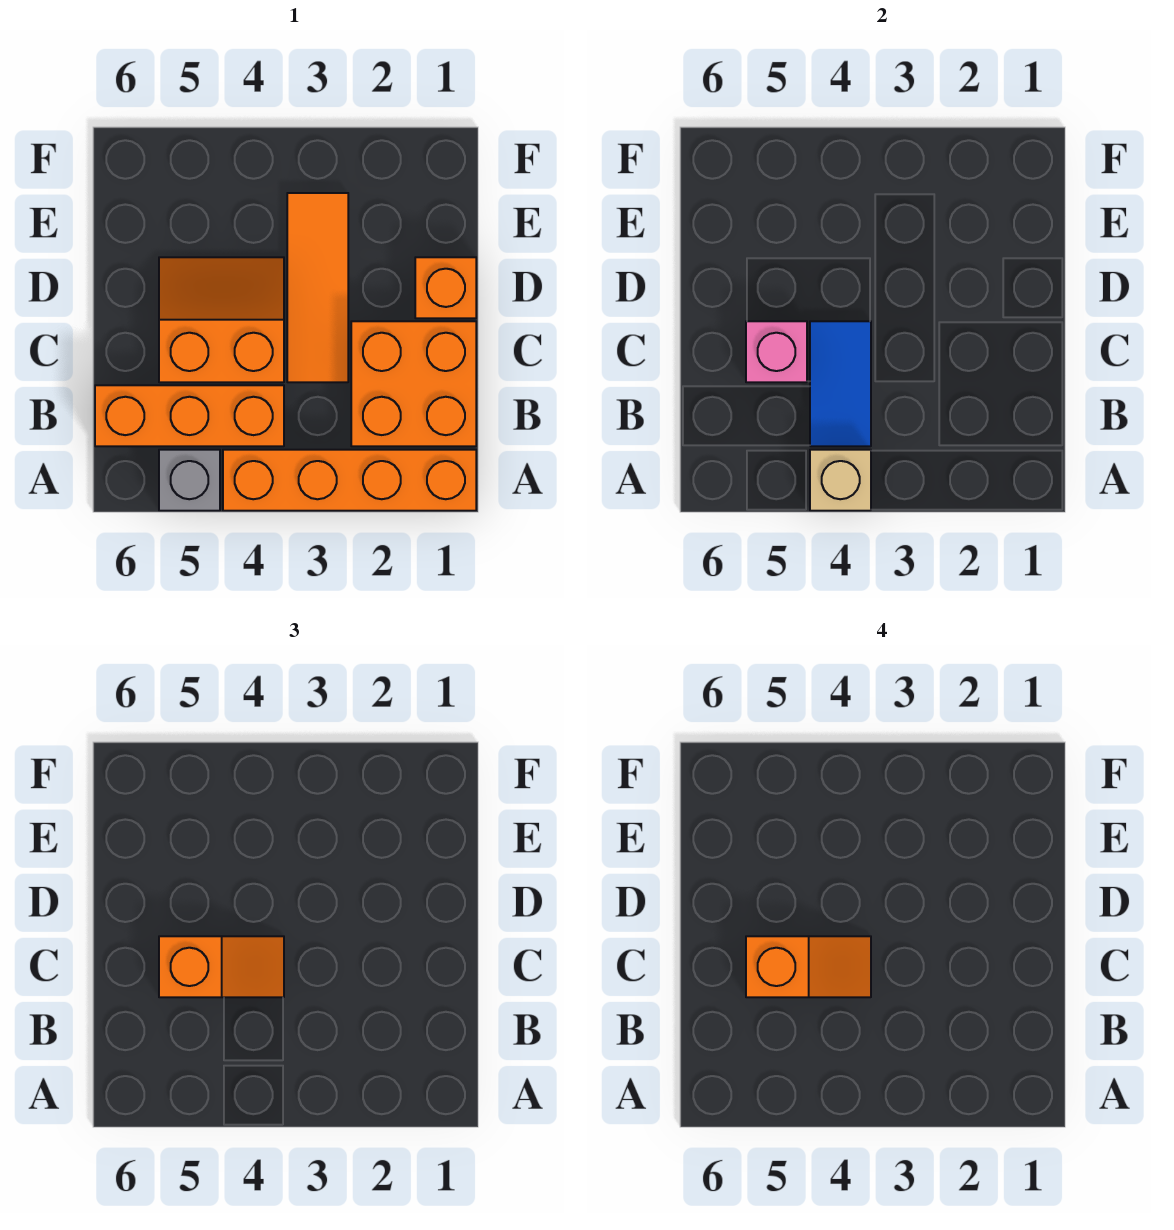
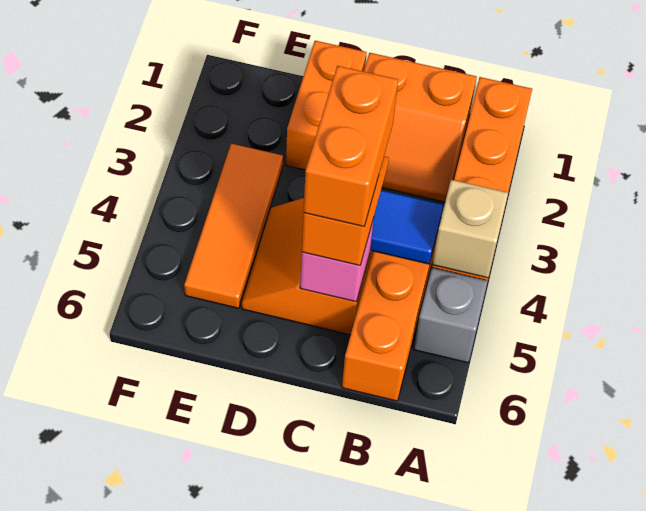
orange 2x2 brick [351,321,476,446] -> orange 2x2 slope [364,53,477,202]
orange 1x3 tile [287,193,348,382] -> orange 1x3 tile turned to [184,144,283,308]
orange 1x2 slope [746,936,871,997] -> orange 1x2 brick [304,66,398,226]
orange 1x1 brick [415,257,476,318] -> orange 1x2 brick [286,41,367,170]

